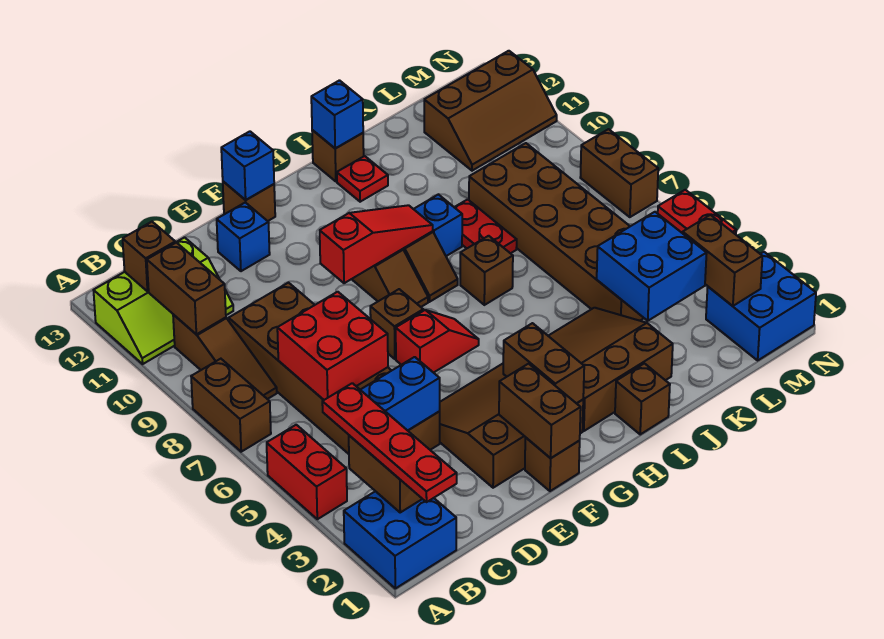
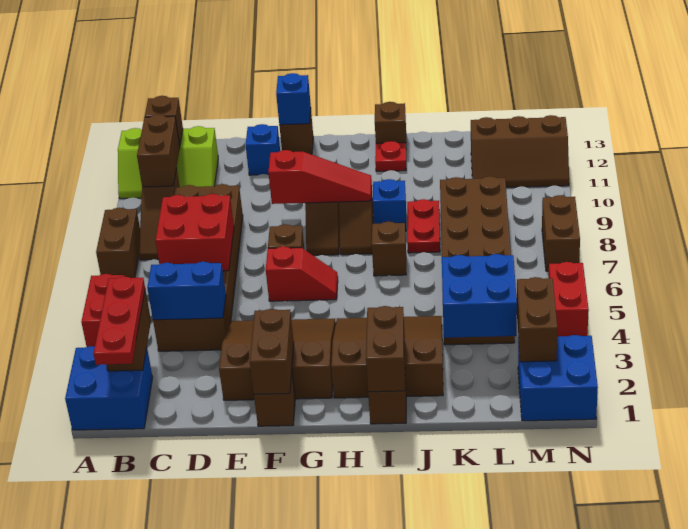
red 1x4 plate [322,383,457,502] -> red 1x3 plate [94,276,145,365]
brown 1x2 brick [503,323,584,403] -> brown 1x2 brick moved to [366,306,405,392]
blue 1x1 brick [311,80,363,148] -> none

